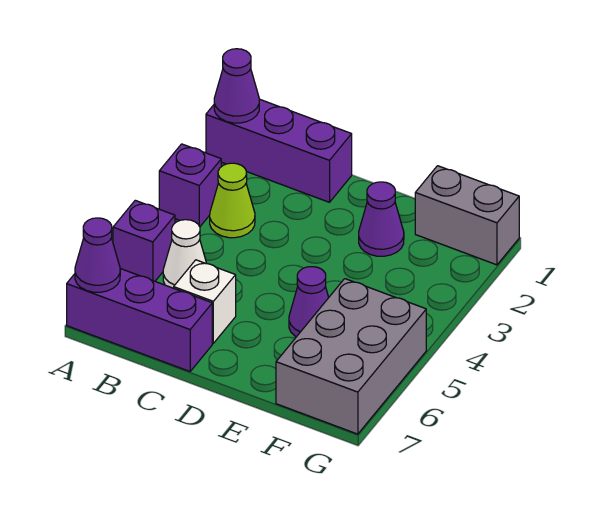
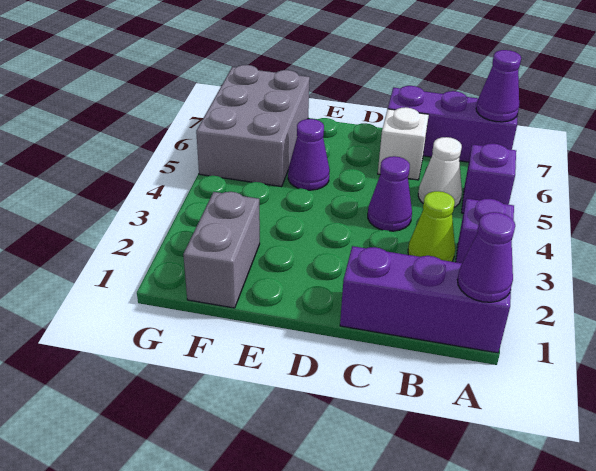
purple 1x1 cone [359,182,404,256] -> purple 1x1 cone moved to [368,156,412,231]
grey 1x2 brick [415,166,519,265] -> grey 1x2 brick turned to [183,192,260,308]

